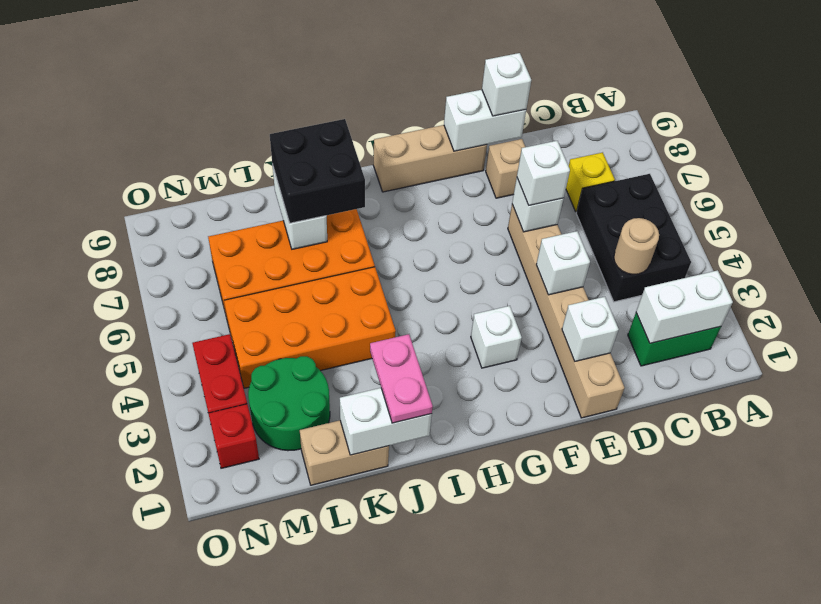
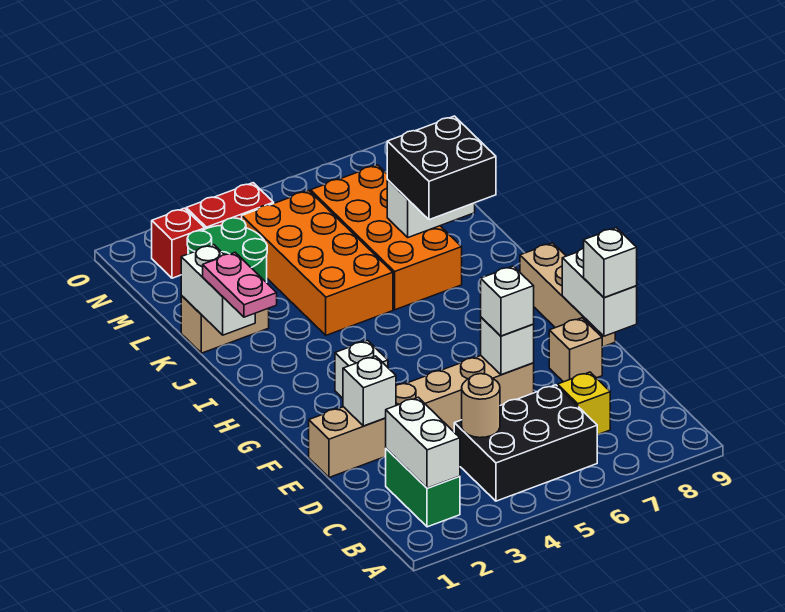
white 1x1 brick [536,231,590,295] -> none
pink 1x2 plate [370,334,433,423] -> pink 1x2 plate turned to [203,253,277,317]
tan 1x2 brick [300,420,389,485] -> tan 1x2 brick turned to [181,296,269,353]

